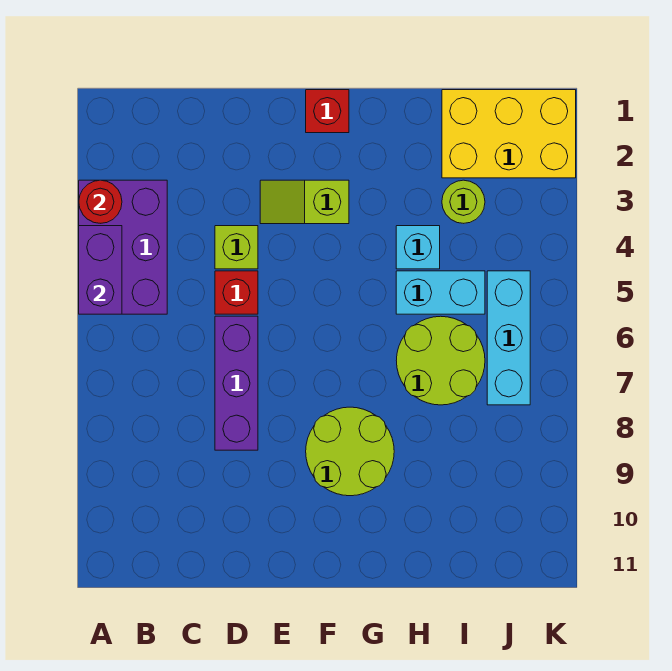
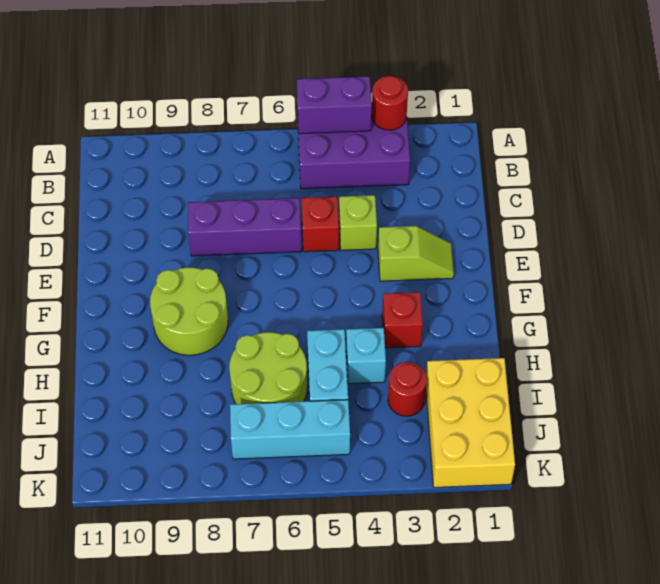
lime 1x2 slope [260,180,349,224] -> lime 1x2 slope turned to [378,226,454,281]
red 1x1 brick [306,90,349,133] -> red 1x1 brick moved to [382,292,423,348]
lime 1x1 round brick [442,180,485,223] -> red 1x1 round brick [388,362,427,416]

